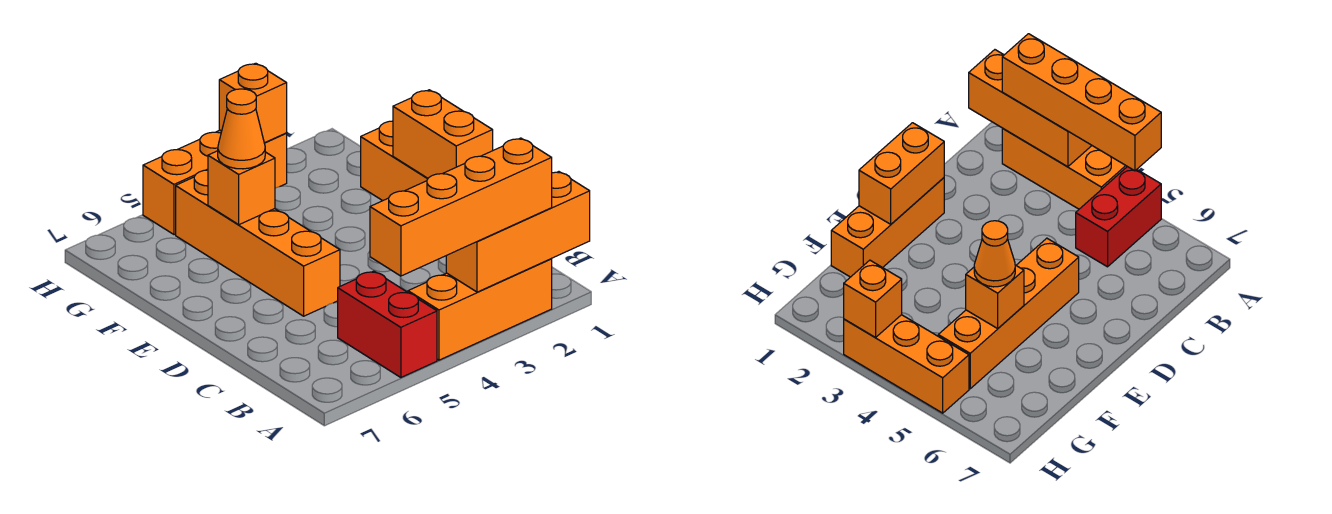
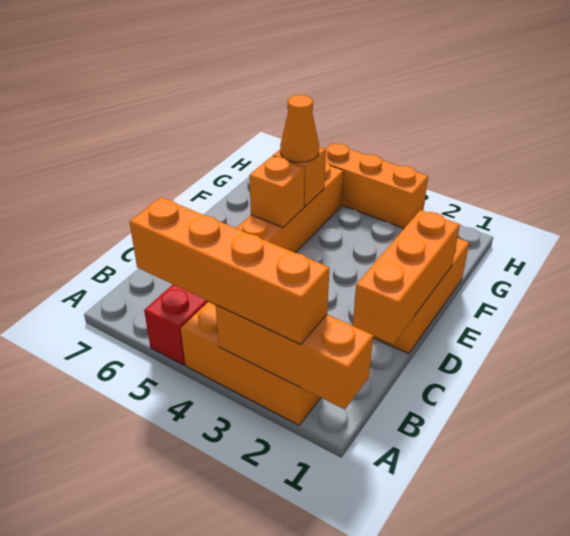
orange 1x2 brick [393,90,493,178] -> orange 1x3 brick [353,210,460,344]
orange 1x1 brick [219,63,287,143] -> orange 1x1 brick moved to [249,156,305,227]

